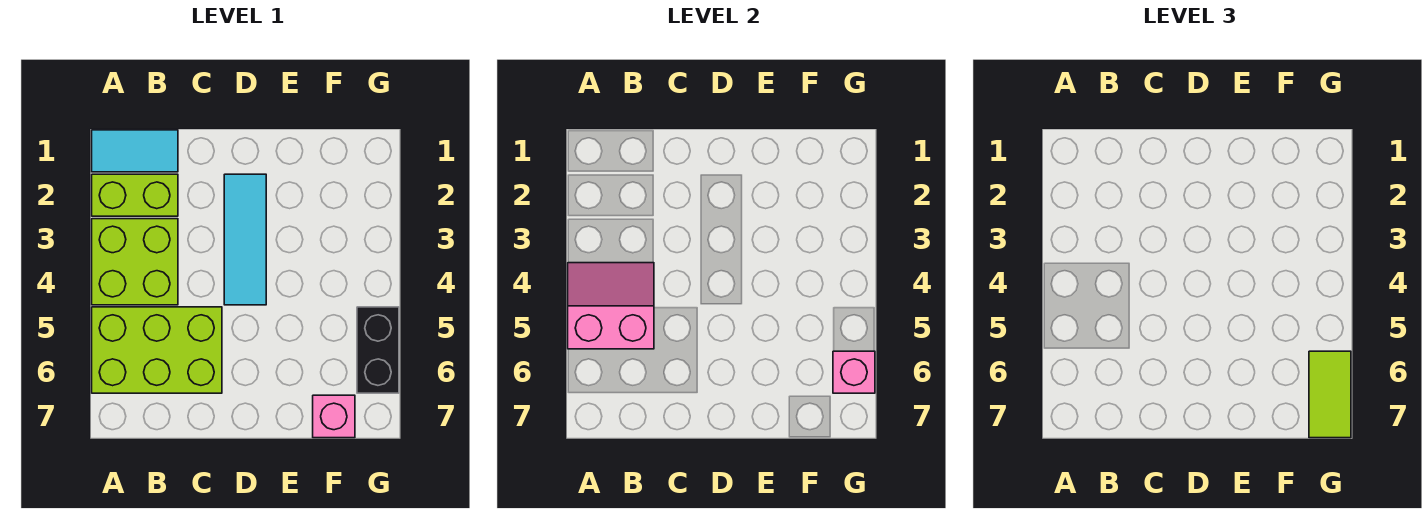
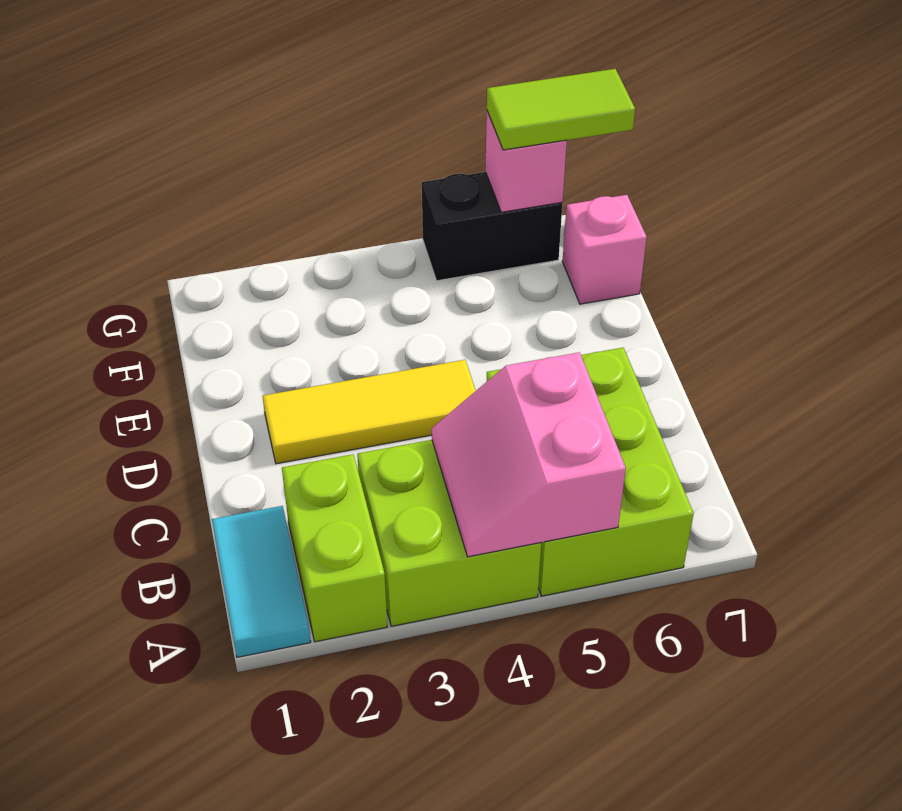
cyan 1x3 tile [224,174,266,305] -> yellow 1x3 tile [262,360,476,464]

